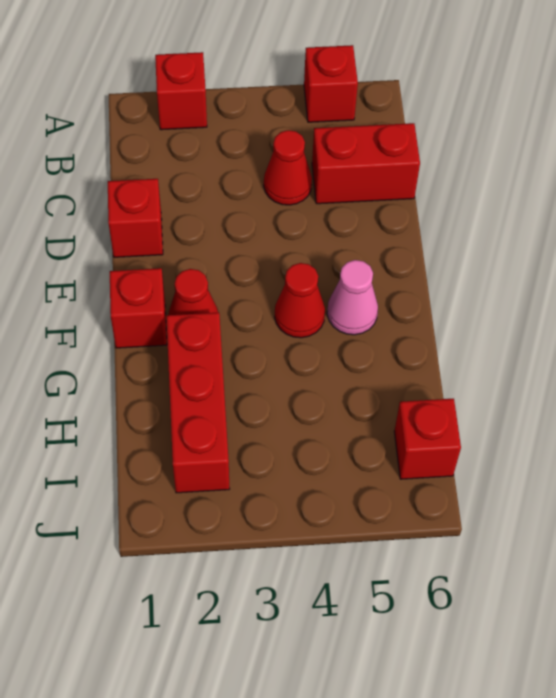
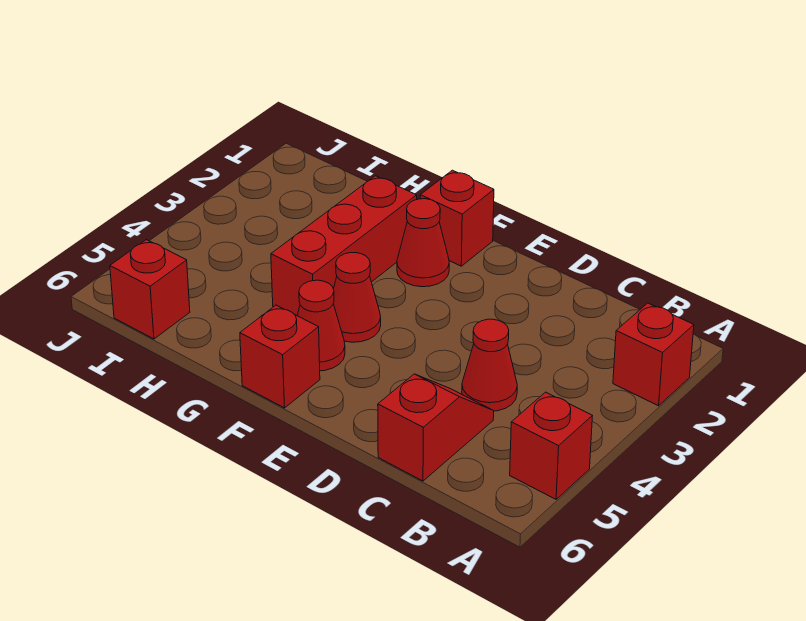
red 1x2 brick [312,123,420,204] -> red 1x2 slope [378,374,494,481]
red 1x1 brick [108,179,163,257] -> red 1x1 brick moved to [240,305,320,408]
pink 1x1 cone [327,260,378,335] -> red 1x1 cone [297,280,345,371]
red 1x3 brick [166,312,230,493] -> red 1x3 brick turned to [271,176,417,315]

